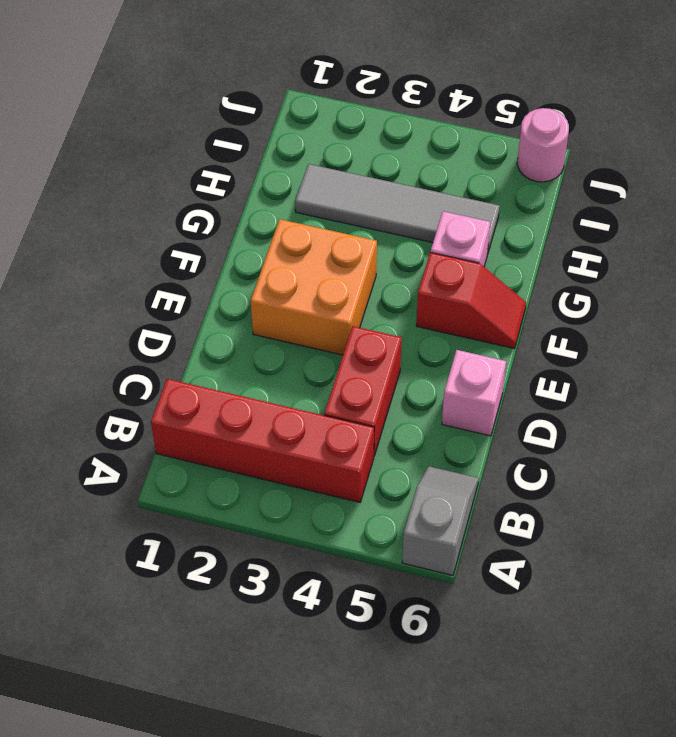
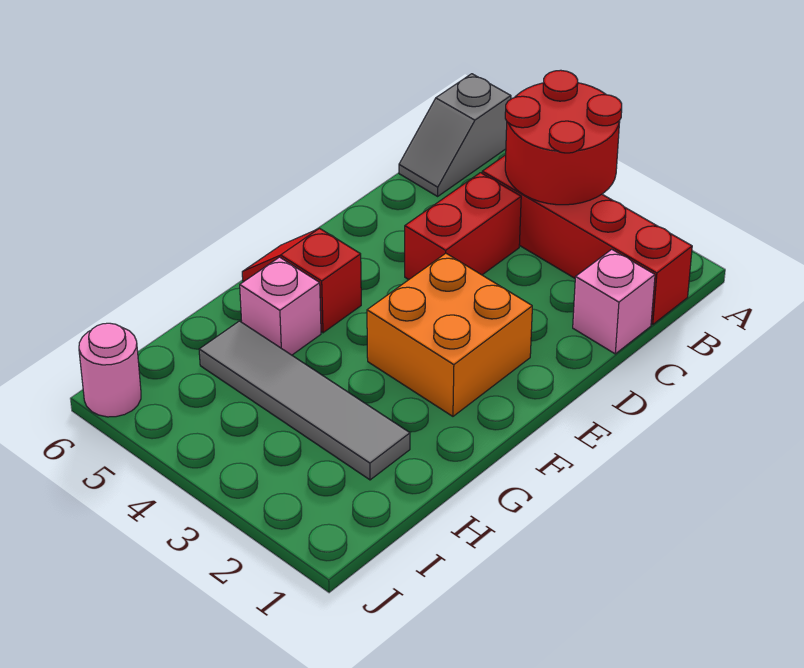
none -> red 2x2 round brick [505,70,622,205]
pink 1x1 brick [442,350,506,436] -> pink 1x1 brick moved to [573,249,655,354]

